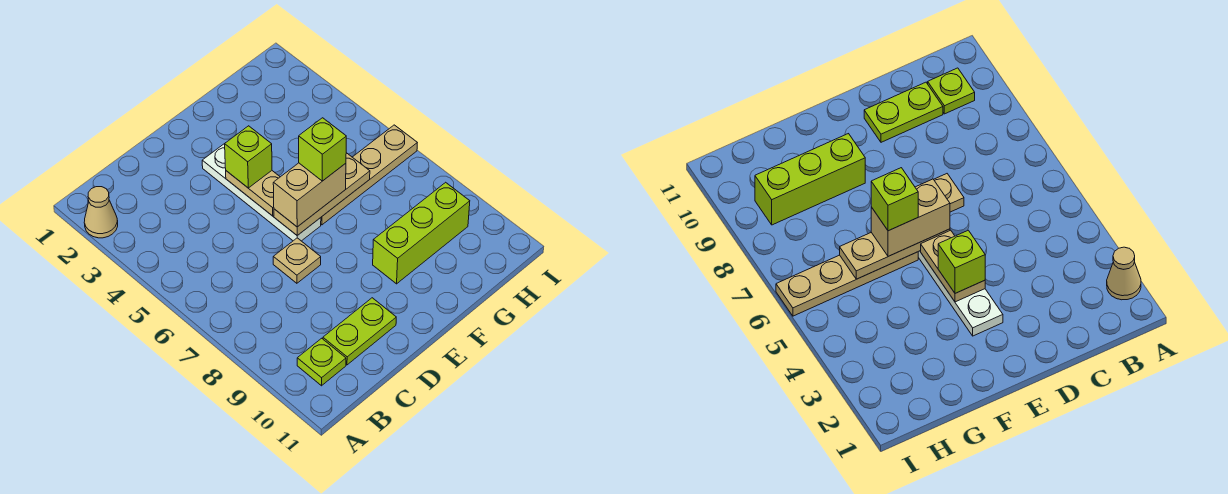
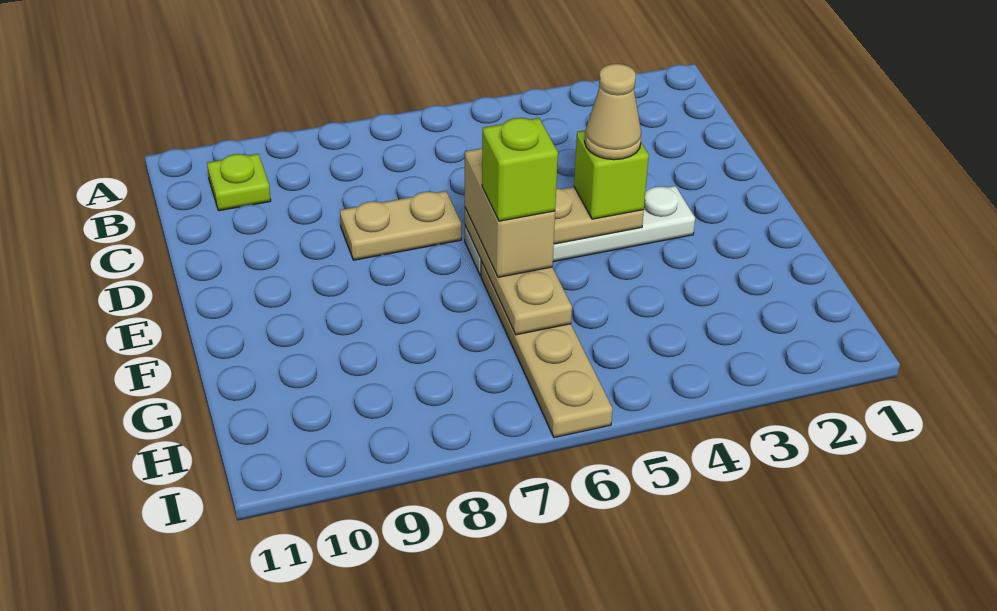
tan 1x1 cone [84,187,118,238] -> tan 1x1 cone moved to [585,64,641,160]
lime 1x2 plate [323,298,396,365] -> none
tan 1x1 plate [273,238,321,283] -> tan 1x2 plate [340,191,461,260]
lime 1x3 brick [373,182,470,284] -> none

